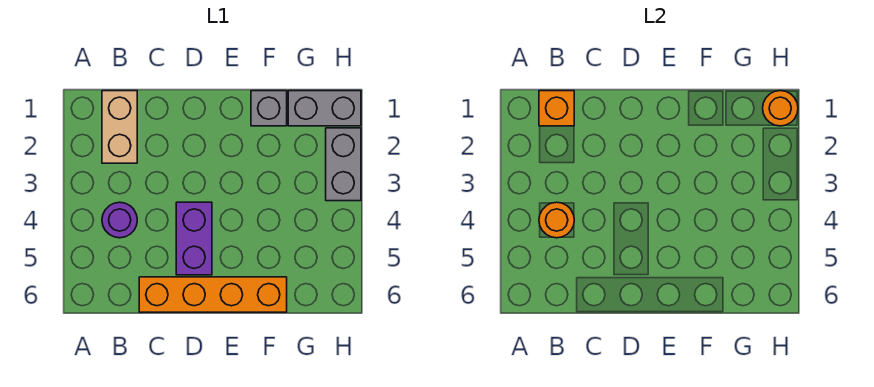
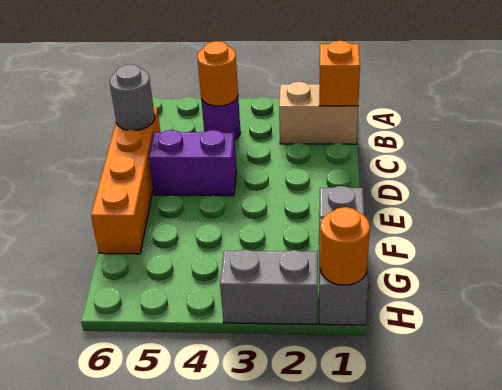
none -> grey 1x1 round brick [110,64,155,131]

